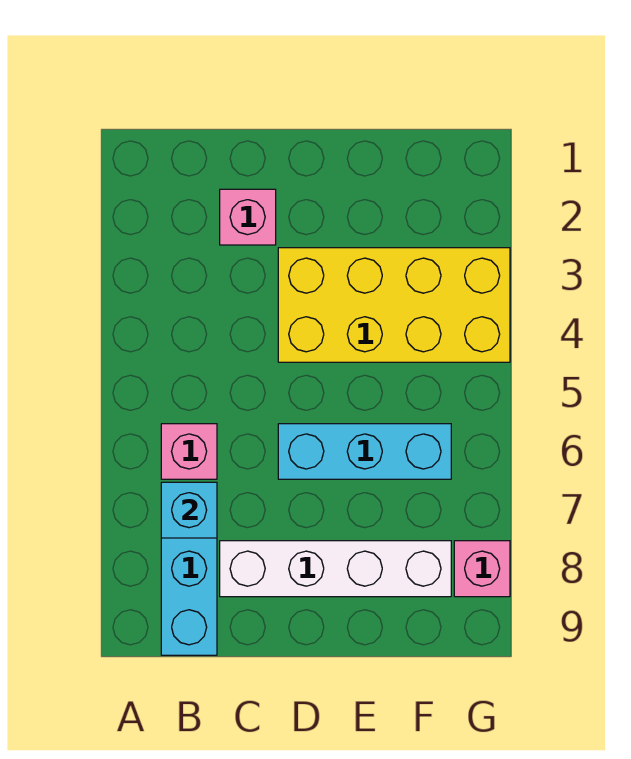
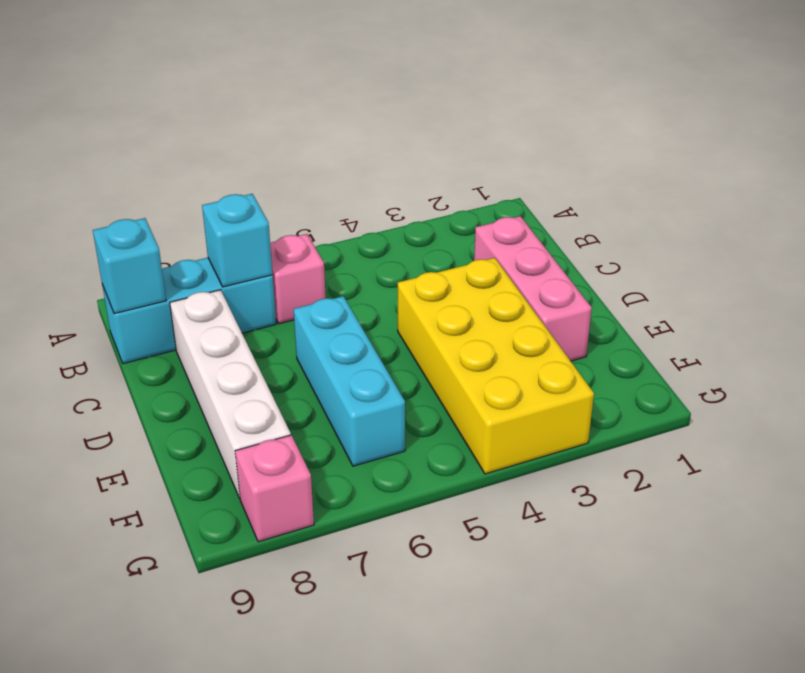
none -> cyan 1x1 brick [93,218,166,314]
pink 1x1 brick [220,189,276,245] -> pink 1x3 brick [474,216,592,361]

